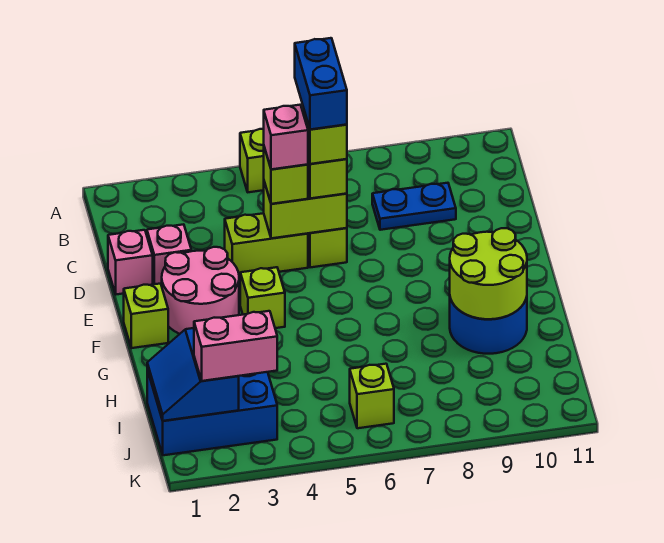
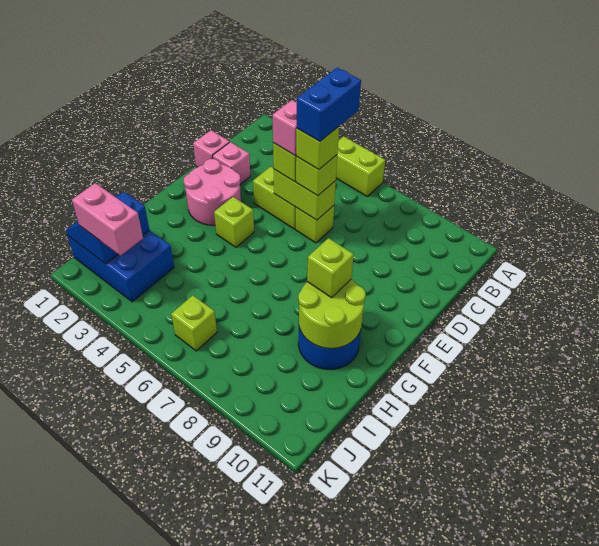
blue 1x2 plate [372,183,456,230] -> none
lime 1x1 brick [124,284,168,348] -> lime 1x1 brick moved to [307,238,354,298]

